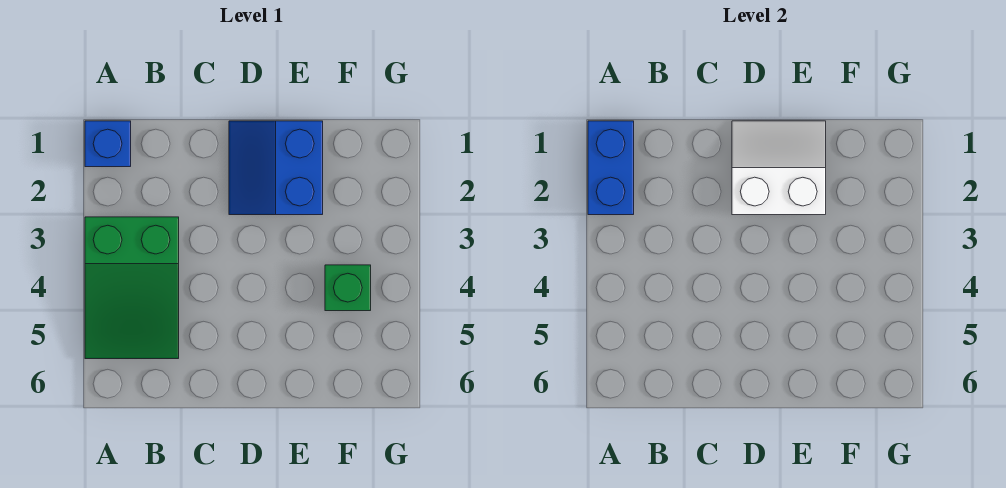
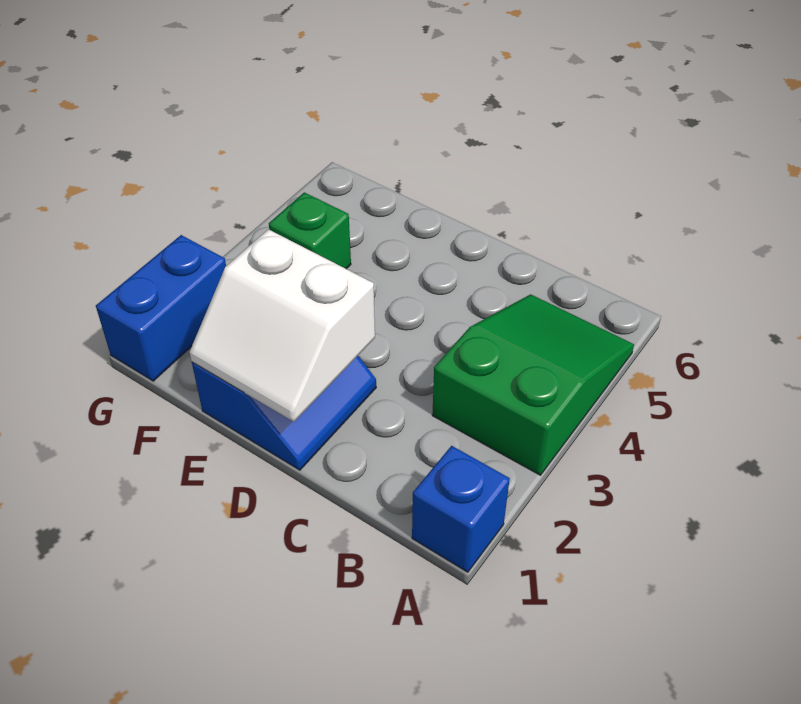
blue 1x2 brick [588,121,634,215] -> blue 1x2 brick moved to [96,235,226,381]

